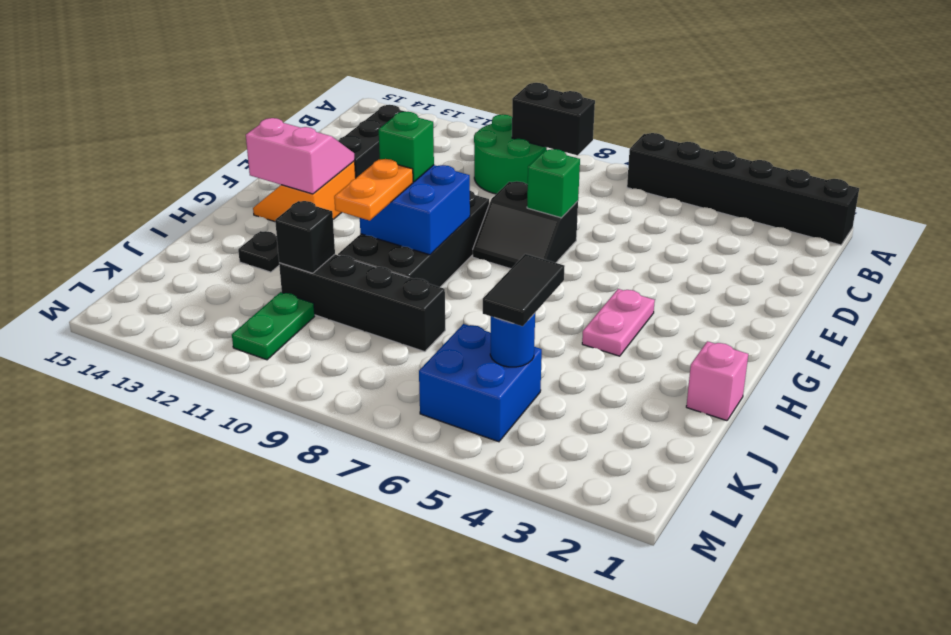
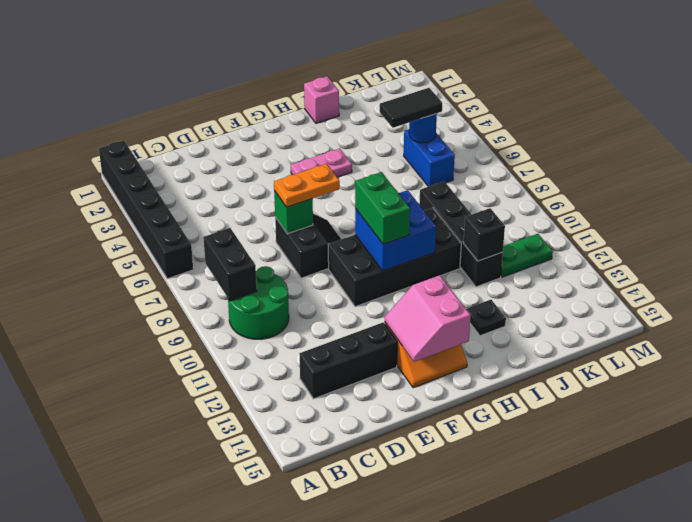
green 1x1 brick [379,111,434,182] -> green 1x2 brick [355,172,410,244]
orange 1x2 plate [334,159,413,221] -> orange 1x2 plate moved to [274,164,340,207]
blue 2x2 brick [419,324,542,442] -> blue 1x2 brick [404,129,455,187]

